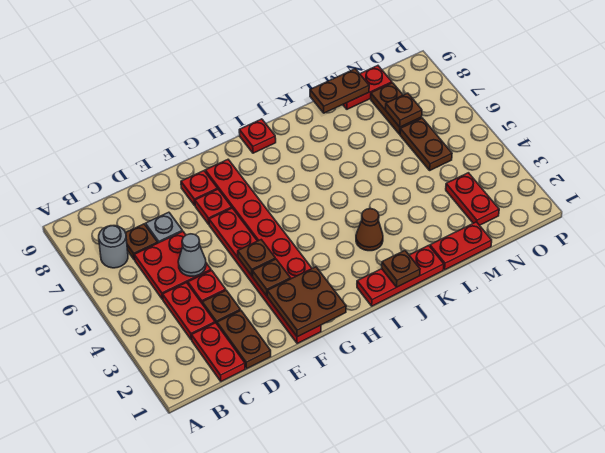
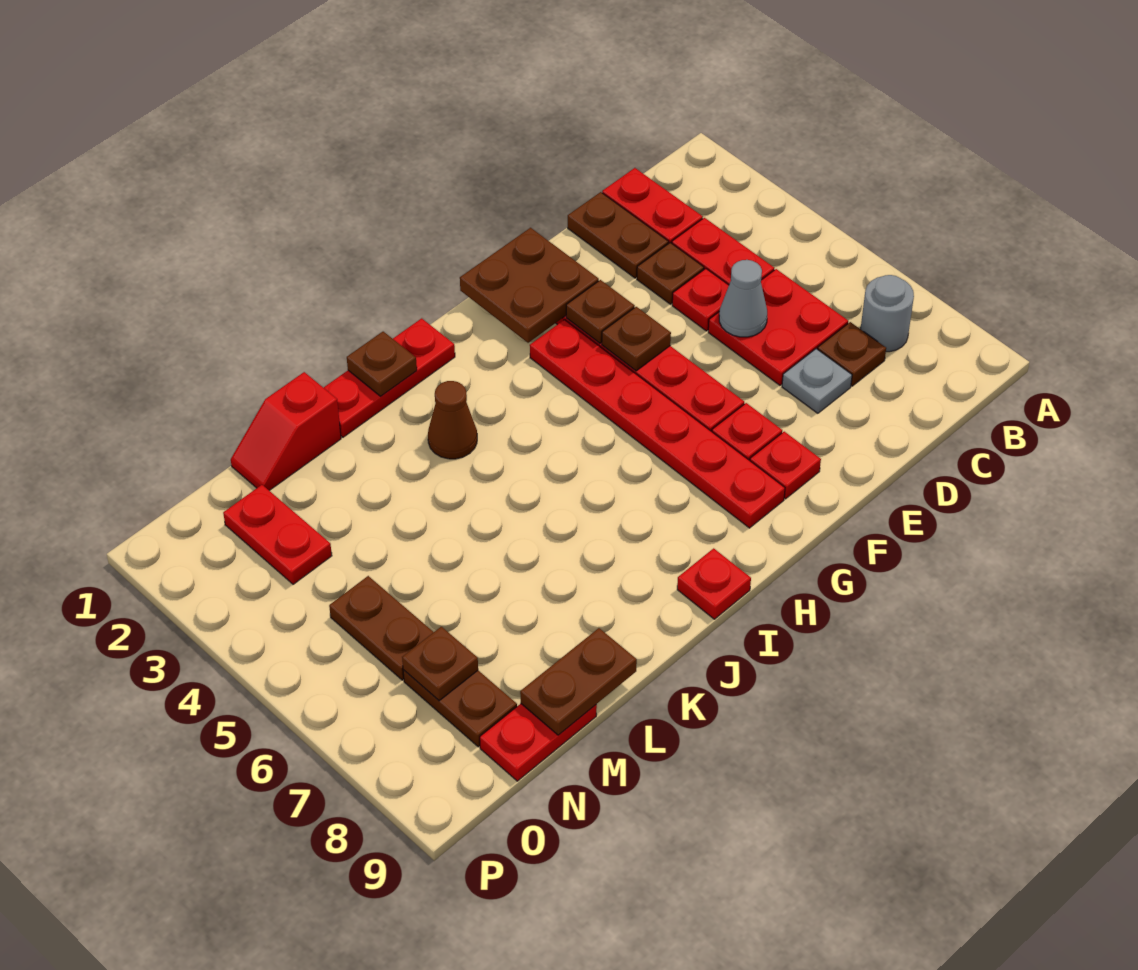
red 1x2 plate [430,222,492,270] -> red 1x2 slope [231,372,341,491]

